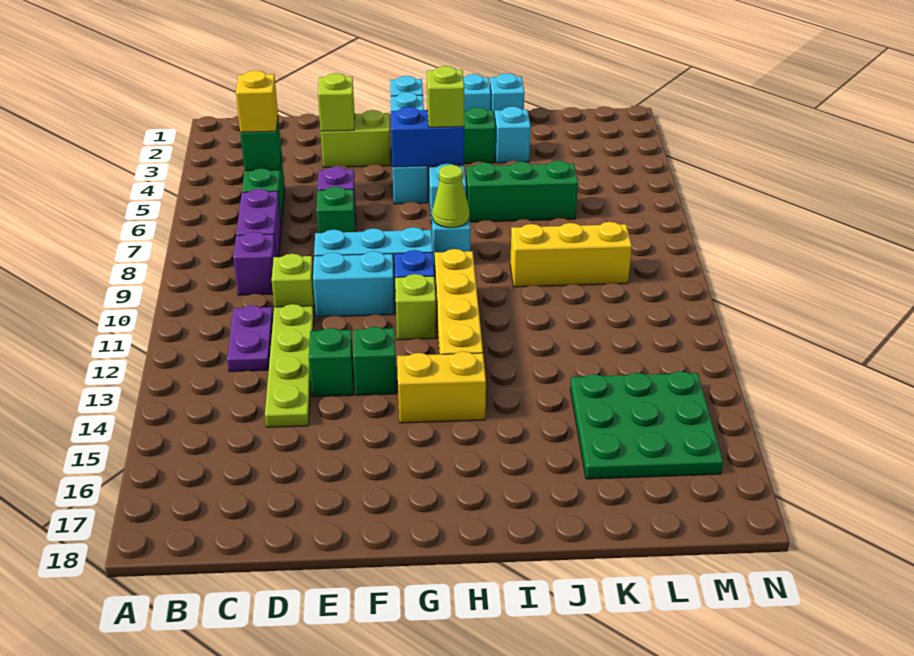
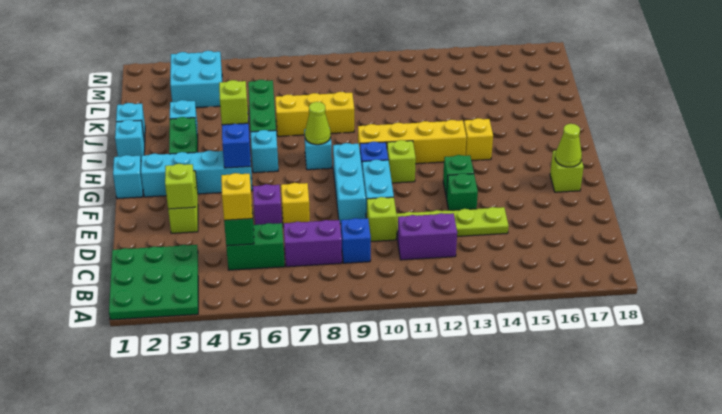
purple 1x1 brick [233,232,276,295] -> blue 1x1 brick [341,218,371,263]
purple 1x2 plate [227,305,273,372] -> purple 1x2 brick [398,213,457,260]
green 1x1 brick [317,187,355,233] -> yellow 1x1 brick [281,183,310,227]
none -> lime 1x1 brick [550,151,583,192]
none -> lime 1x1 cone [555,124,582,167]
yellow 1x2 brick [397,351,486,423] -> yellow 1x1 brick [464,118,493,161]
yellow 1x3 brick [510,222,632,287] -> yellow 1x3 brick turned to [275,92,354,136]
green 3x3 plate [570,371,723,479] -> green 3x3 plate moved to [109,245,198,320]
none -> cyan 2x2 brick [170,51,222,108]

